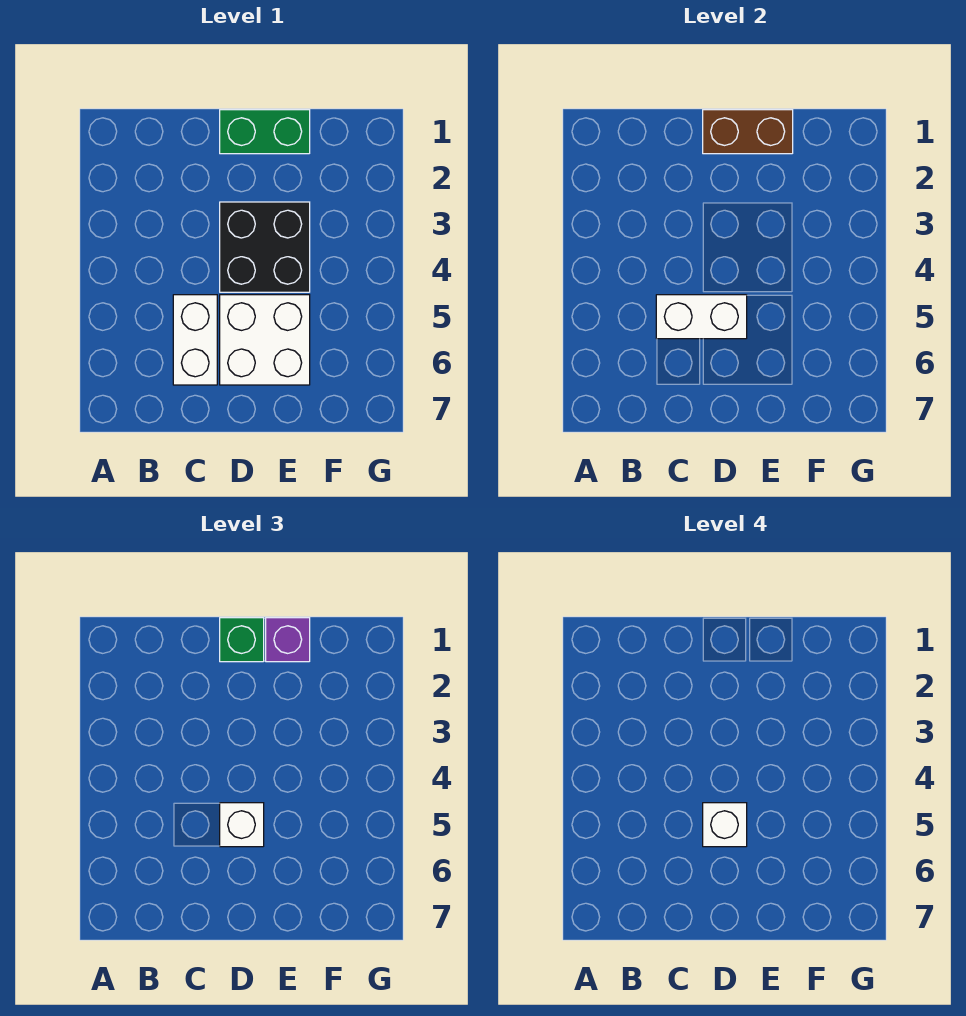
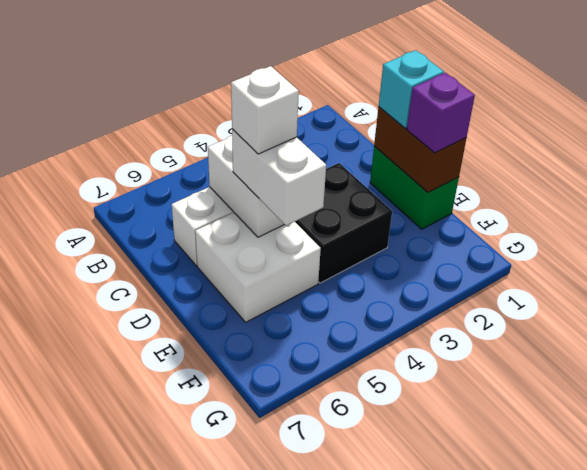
green 1x1 brick [220,618,264,662] -> cyan 1x1 brick [379,50,444,128]
white 1x1 brick [220,803,264,847] -> white 1x2 brick [232,129,326,226]

